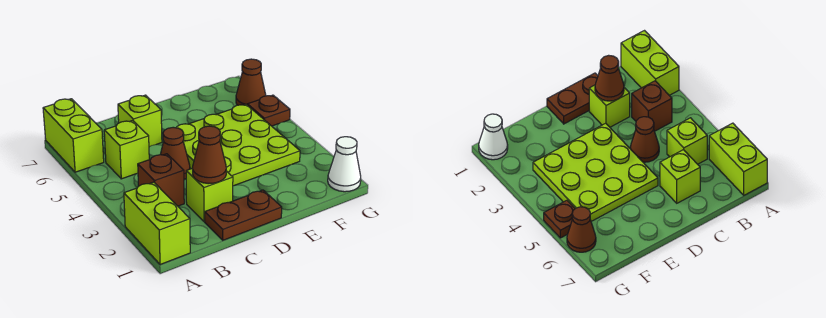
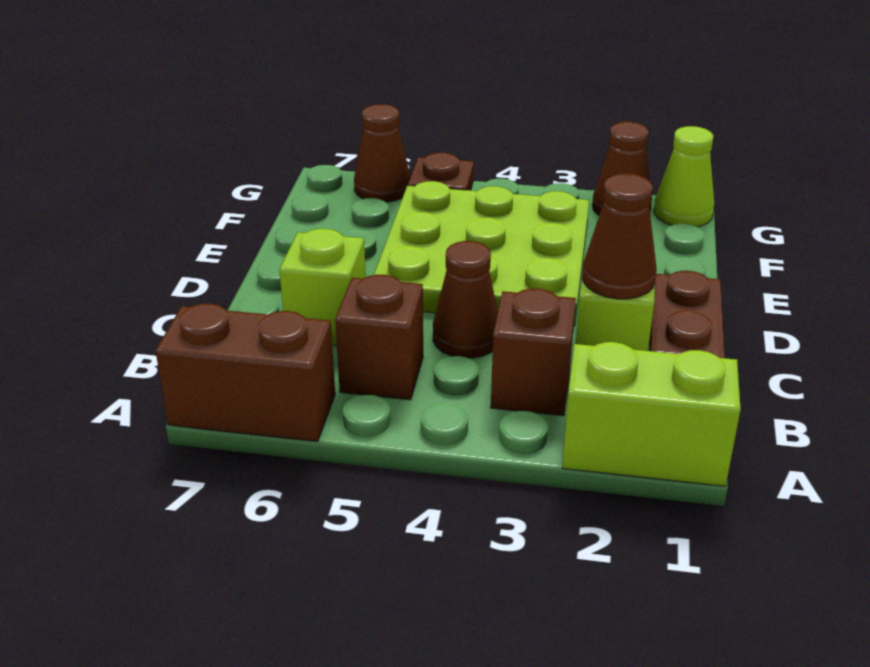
lime 1x2 brick [43,99,104,172] -> brown 1x2 brick [155,304,335,442]
lime 1x1 brick [104,120,149,179] -> brown 1x1 brick [335,275,423,400]
white 1x1 cone [328,137,361,192] -> lime 1x1 cone [654,126,714,227]
none -> brown 1x1 cone [592,122,652,215]

